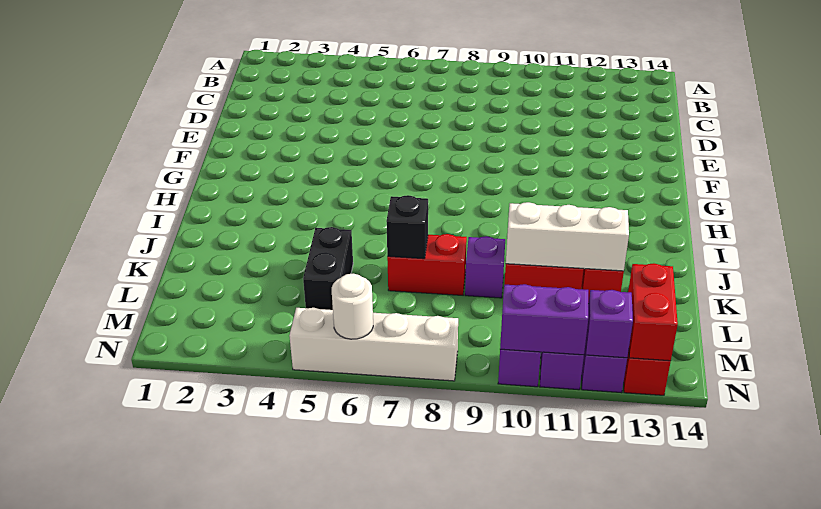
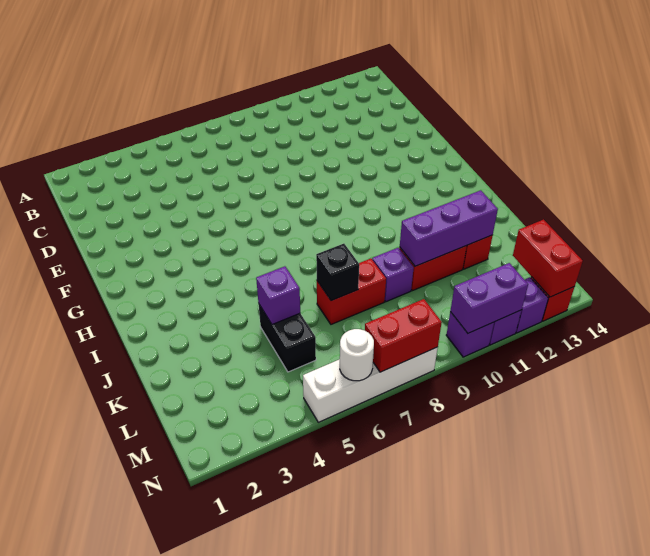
white 1x3 brick [506,202,629,271] -> purple 1x3 brick [400,190,498,266]
none -> red 1x2 brick [365,299,442,372]
purple 1x1 brick [586,290,633,358] -> purple 1x1 brick moved to [256,266,300,324]

